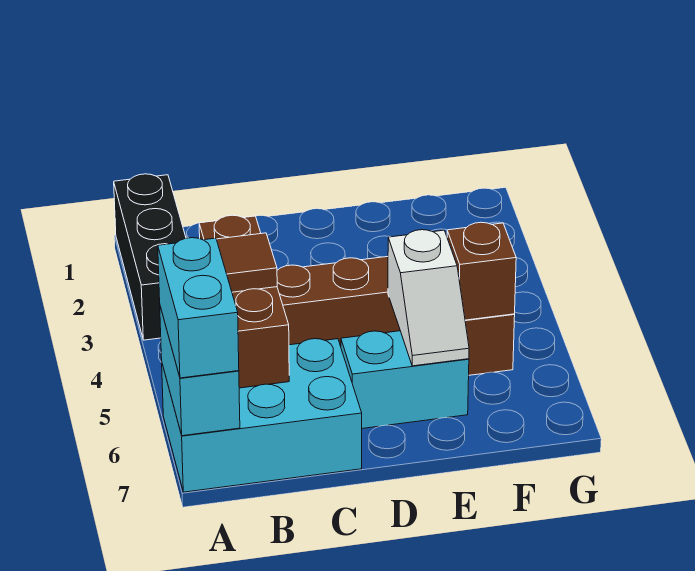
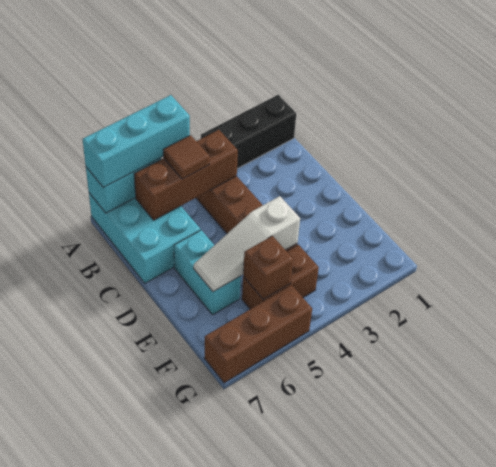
cyan 1x2 brick [158,238,239,378] -> cyan 1x3 brick [82,95,190,188]
white 1x2 slope [388,230,469,366] -> white 1x3 slope [194,196,300,292]
none -> brown 1x3 brick [204,285,312,383]

